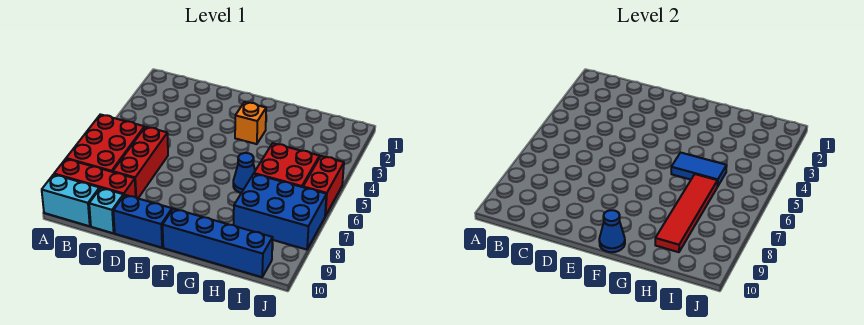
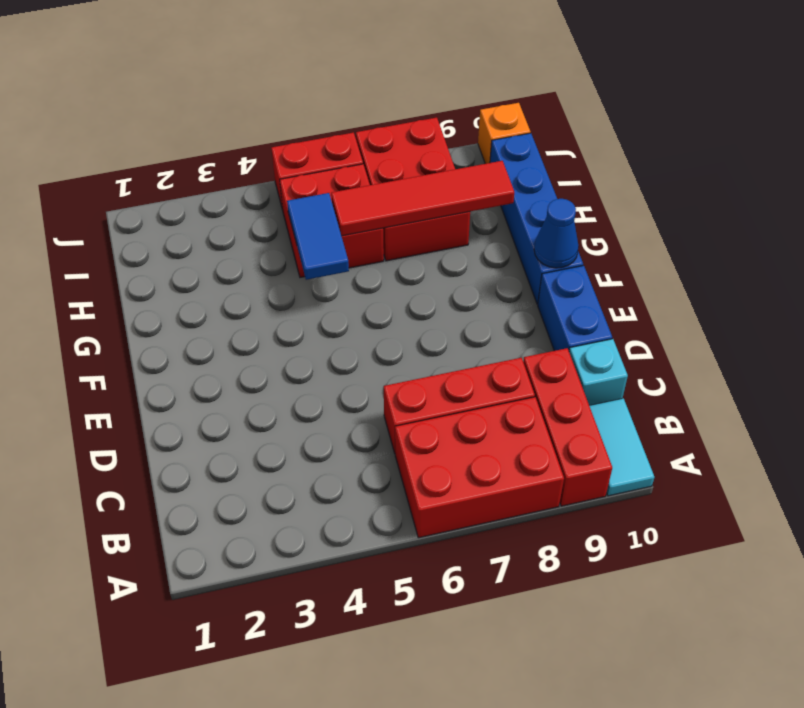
cyan 1x2 brick [42,174,99,226] -> cyan 1x2 tile [590,398,654,496]
orange 1x1 brick [235,102,266,144] -> orange 1x1 brick moved to [478,103,530,164]
blue 1x1 cone [233,153,255,193] -> none
blue 2x3 brick [233,174,326,250] -> red 2x3 brick [356,118,470,261]

